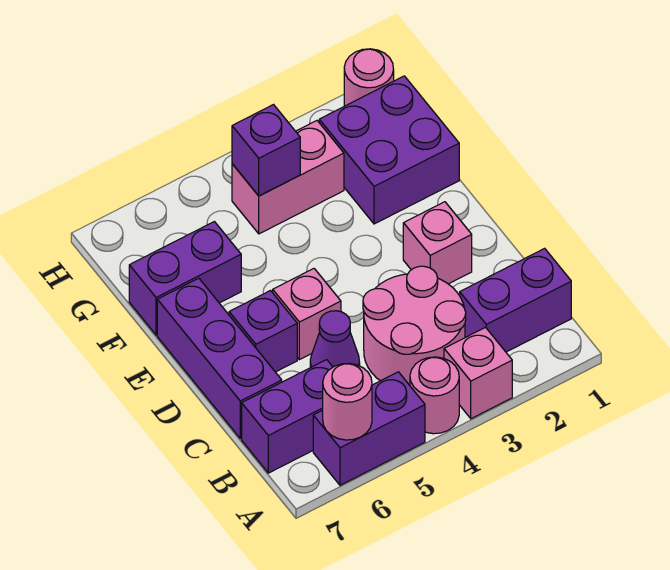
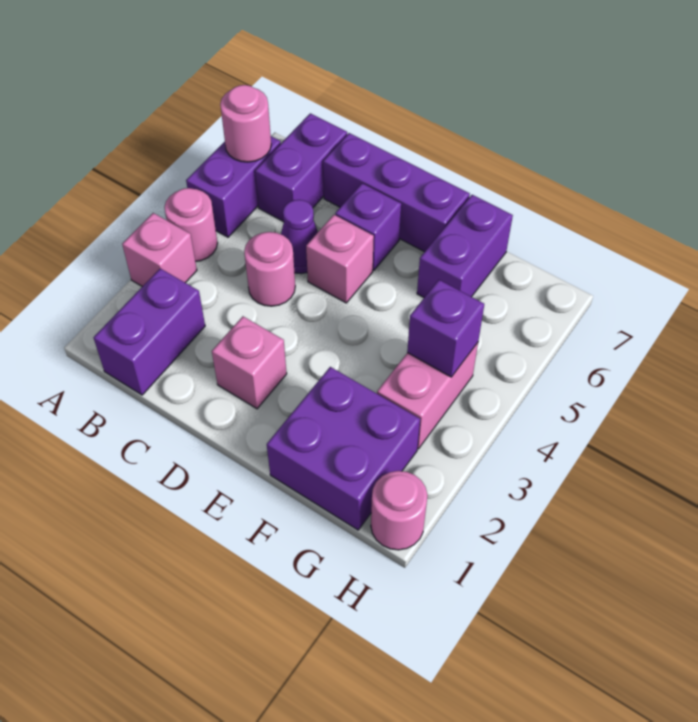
pink 2x2 round brick [363,266,466,385] -> pink 1x1 round brick [244,232,295,306]

